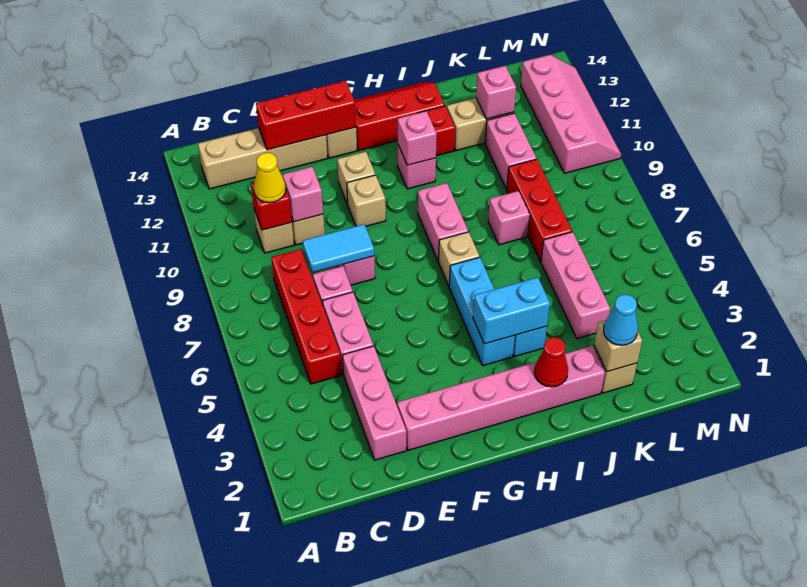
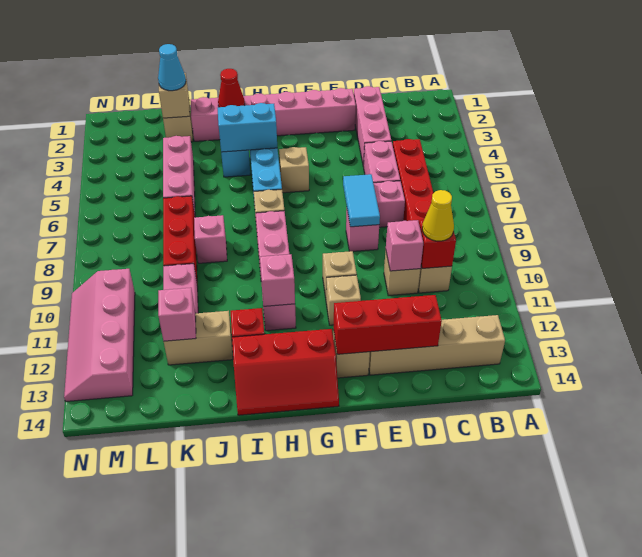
cyan 1x2 tile [303,224,374,272] -> cyan 1x2 tile turned to [343,174,380,227]
none -> tan 1x1 brick [279,147,309,193]

